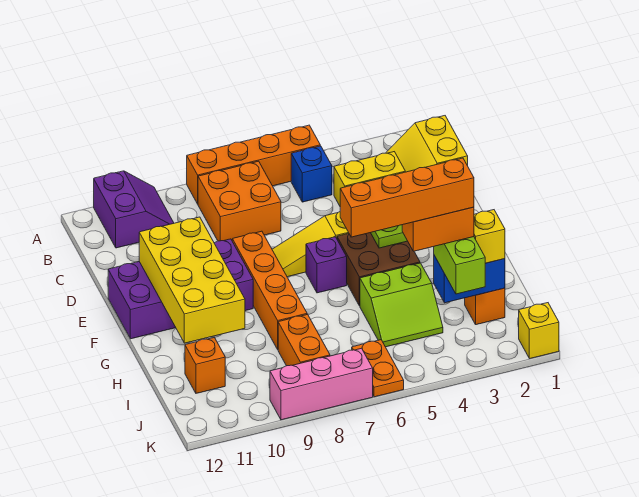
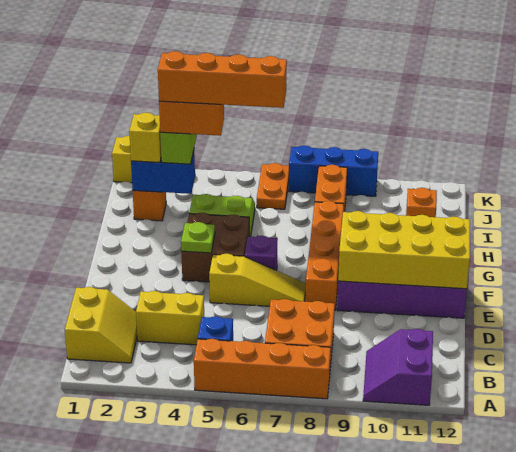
yellow 2x4 brick [139,217,245,343] -> yellow 2x4 brick turned to [338,211,470,289]
pink 1x3 brick [270,348,373,420] -> blue 1x3 brick [289,146,378,196]

